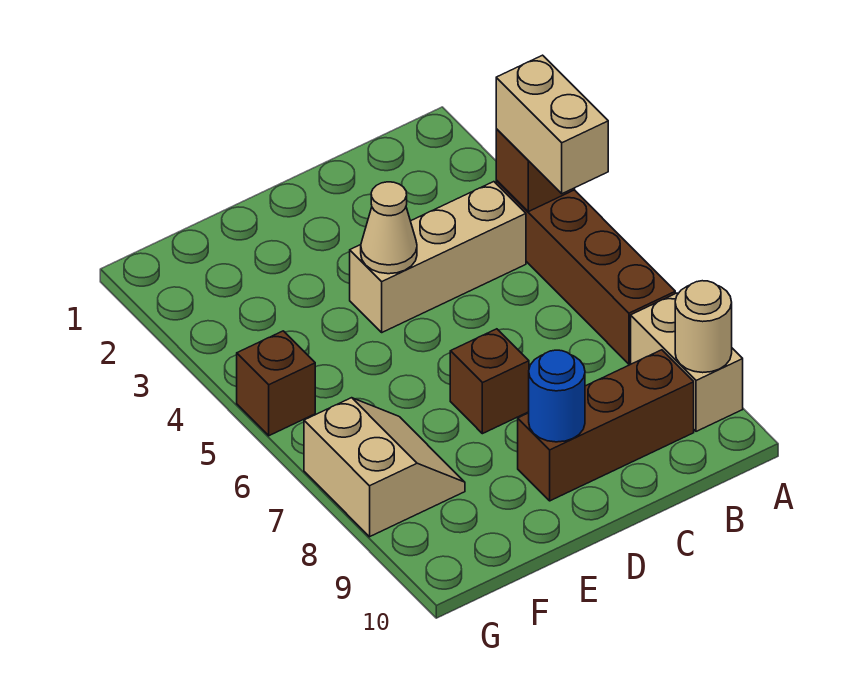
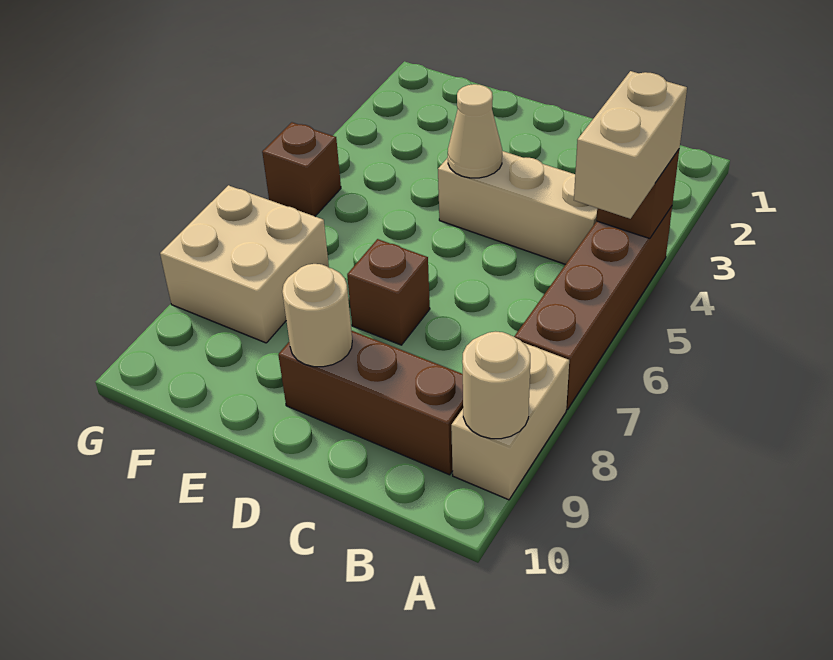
blue 1x1 round brick [529,350,585,442] -> tan 1x1 round brick [282,264,352,367]
tan 2x2 slope [304,398,465,537] -> tan 2x2 brick [160,185,329,343]

